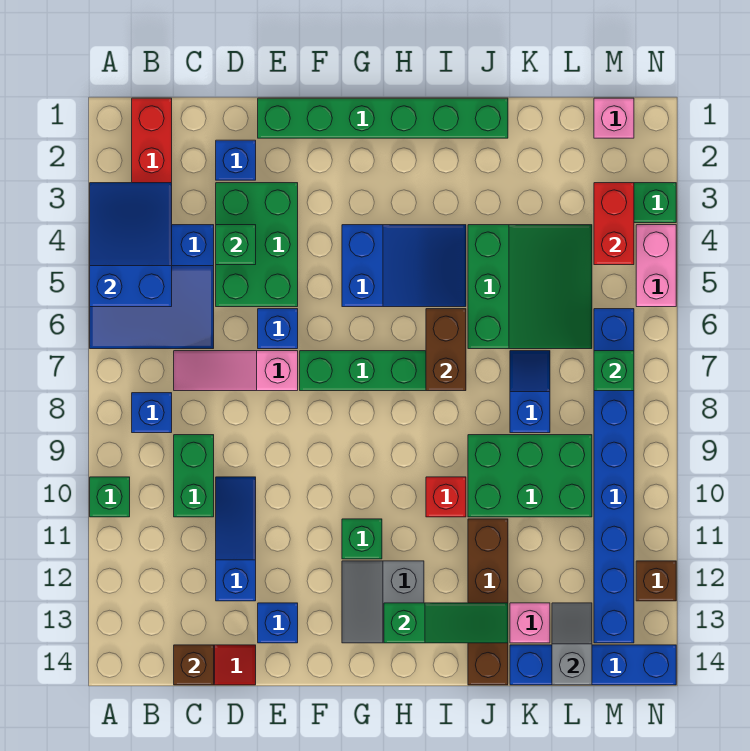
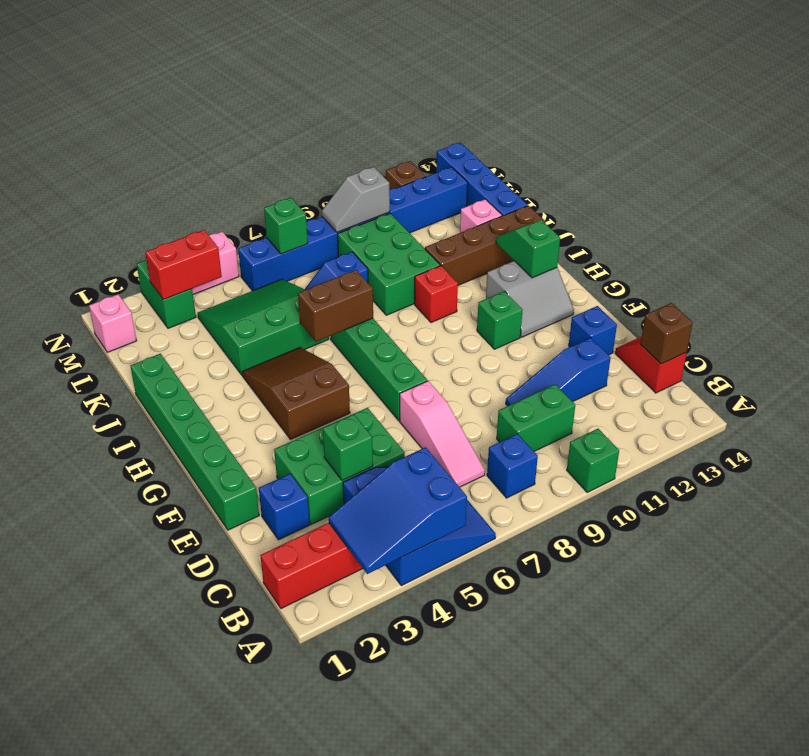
blue 1x1 brick [258,309,298,349] -> none
blue 2x3 slope [342,225,466,307] -> brown 2x3 slope [242,348,350,440]
green 1x3 slope [384,603,508,643] -> green 1x2 slope [496,220,560,278]
grey 1x2 slope [552,603,592,685] -> grey 1x2 slope moved to [322,167,390,232]

